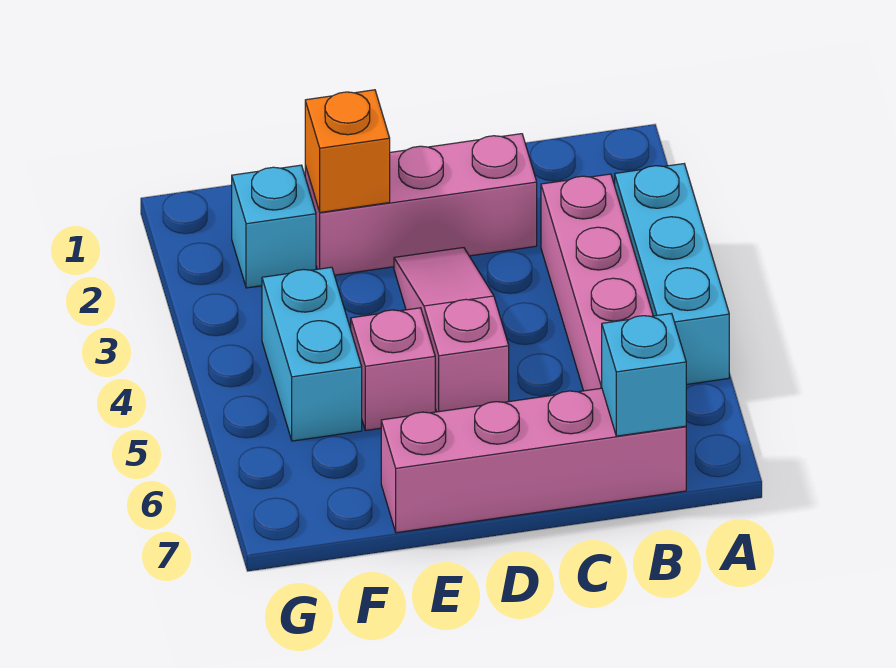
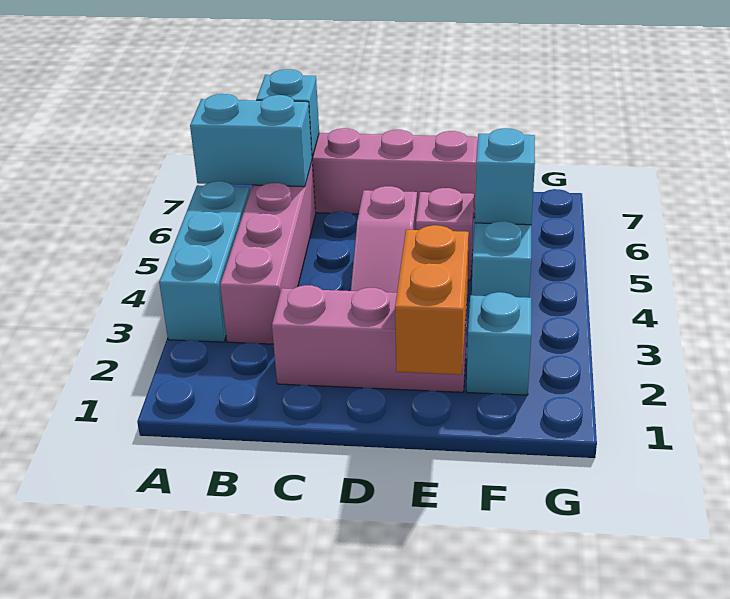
none -> cyan 1x2 brick [190,94,312,187]
orange 1x1 brick [305,90,390,212] -> orange 1x2 brick [395,225,469,375]
none -> cyan 1x1 brick [475,128,535,225]

